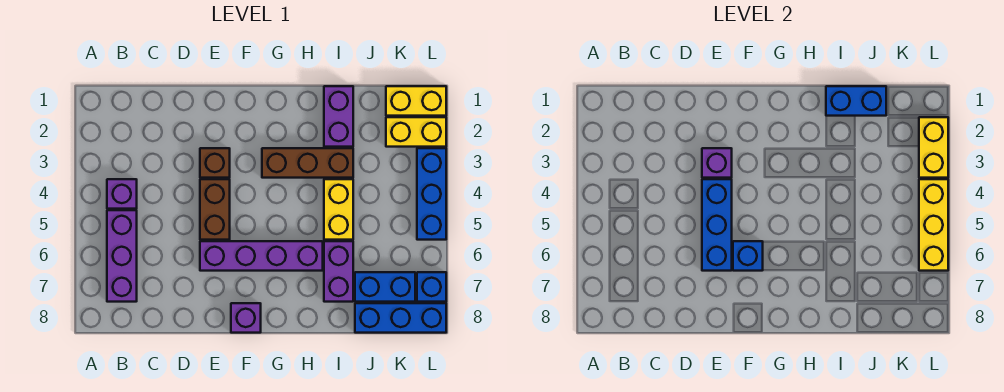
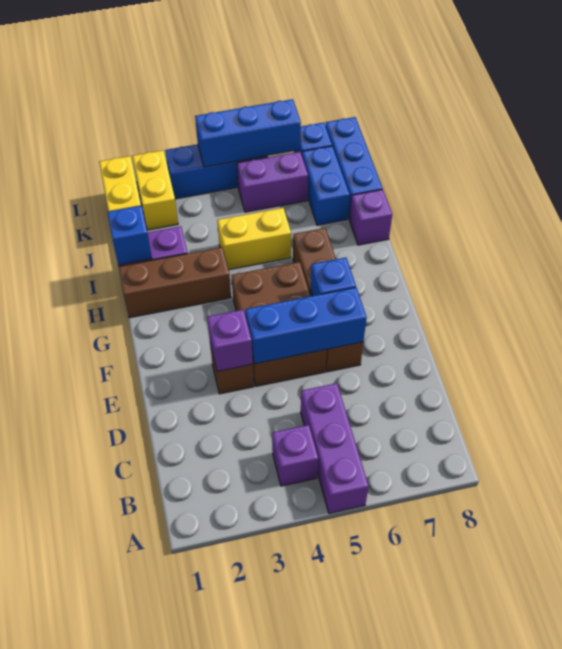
purple 1x3 brick [107,210,137,302] -> purple 1x3 brick turned to [301,383,369,513]
brown 1x2 brick [200,179,230,240] -> brown 2x3 brick [232,262,327,386]
purple 1x4 brick [200,241,323,271] -> brown 1x4 brick [293,228,363,372]
purple 1x1 brick [231,303,261,333] -> purple 1x1 brick moved to [349,189,392,245]
brown 1x3 brick [262,148,353,178] -> brown 1x3 brick turned to [119,247,231,318]
blue 1x2 brick [826,86,886,116] -> blue 1x1 brick [108,206,152,265]
purple 1x2 brick [324,241,353,302] -> purple 1x2 brick moved to [237,152,308,212]
yellow 1x2 brick [919,117,948,178] -> none
yellow 1x3 brick [919,179,948,271] -> blue 1x3 brick [195,99,301,167]

